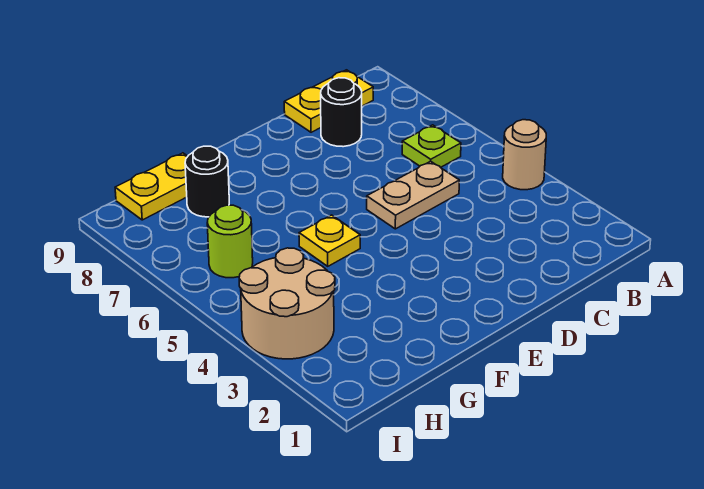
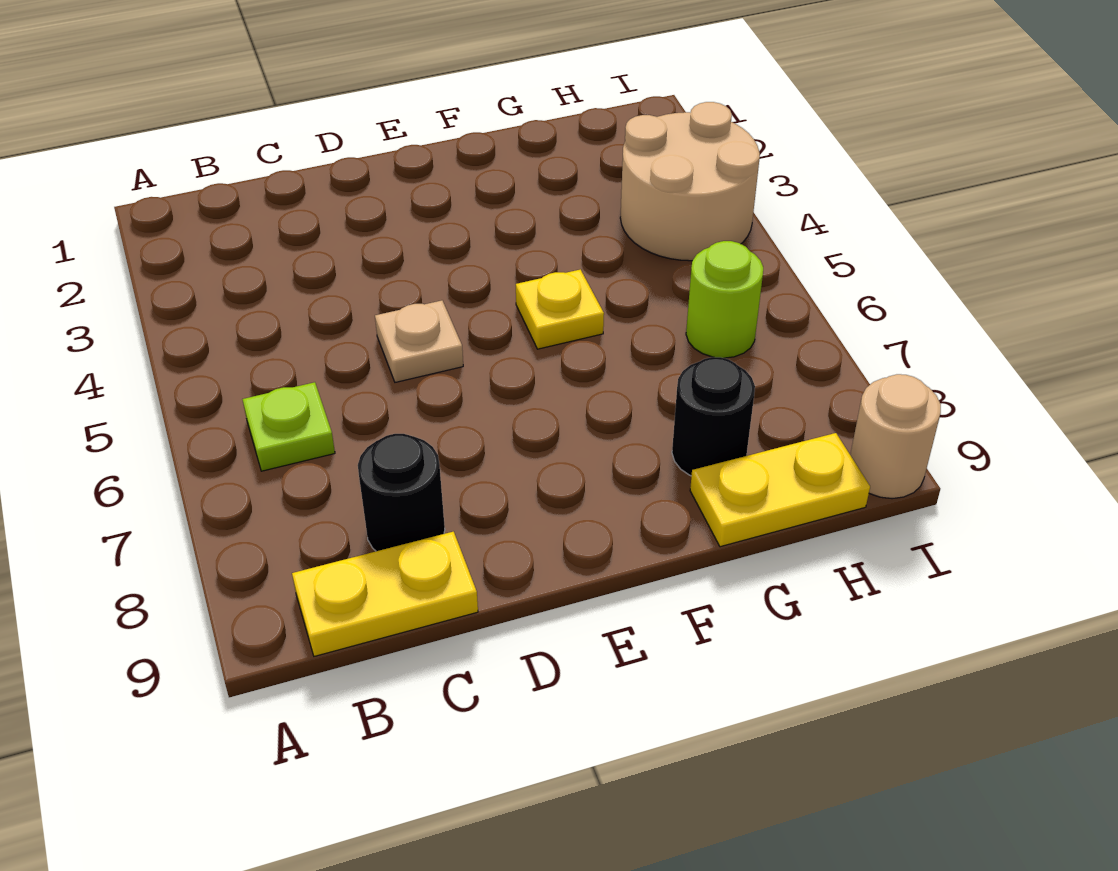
tan 1x1 round brick [503,120,546,190] -> tan 1x1 round brick moved to [850,374,941,499]
tan 1x2 plate [367,161,459,229] -> tan 1x1 plate [375,300,463,382]

